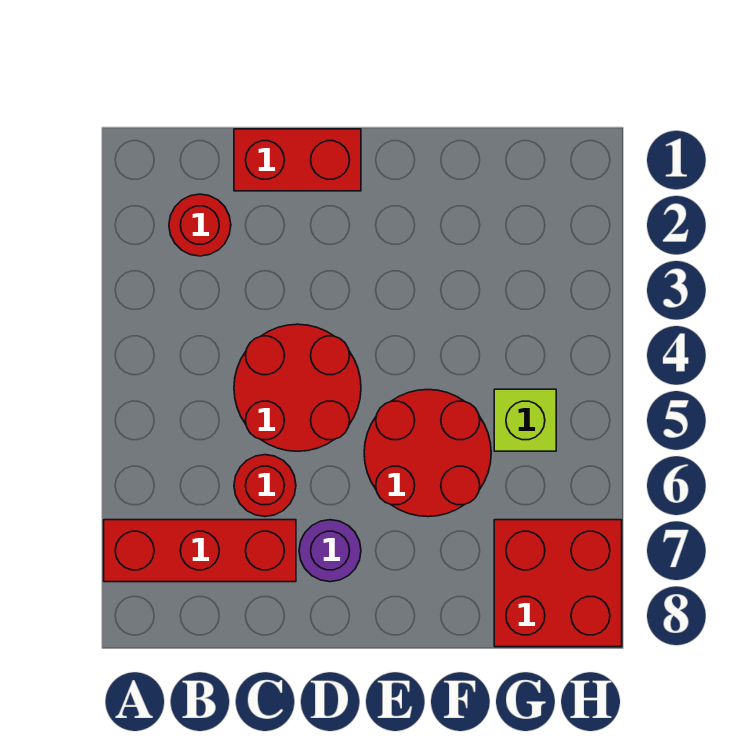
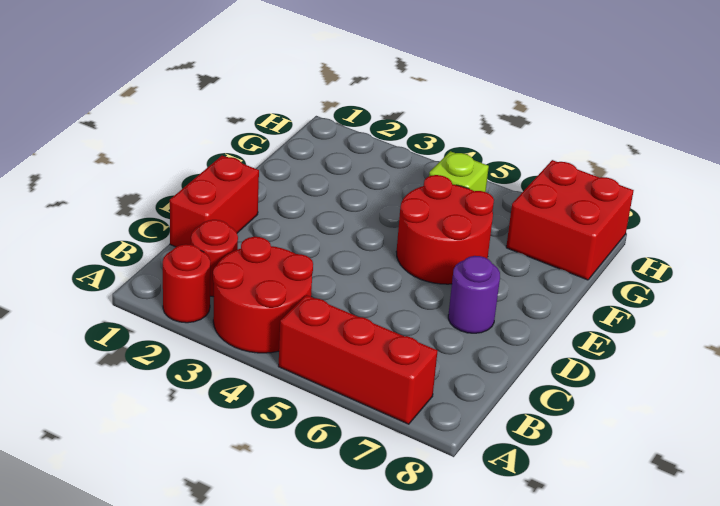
red 1x3 brick [104,520,296,582] -> red 1x3 brick turned to [278,295,438,424]
red 2x2 round brick [234,324,361,451] -> red 2x2 round brick moved to [213,237,313,353]
red 1x1 round brick [234,455,296,516] -> red 1x1 round brick moved to [163,244,210,323]

